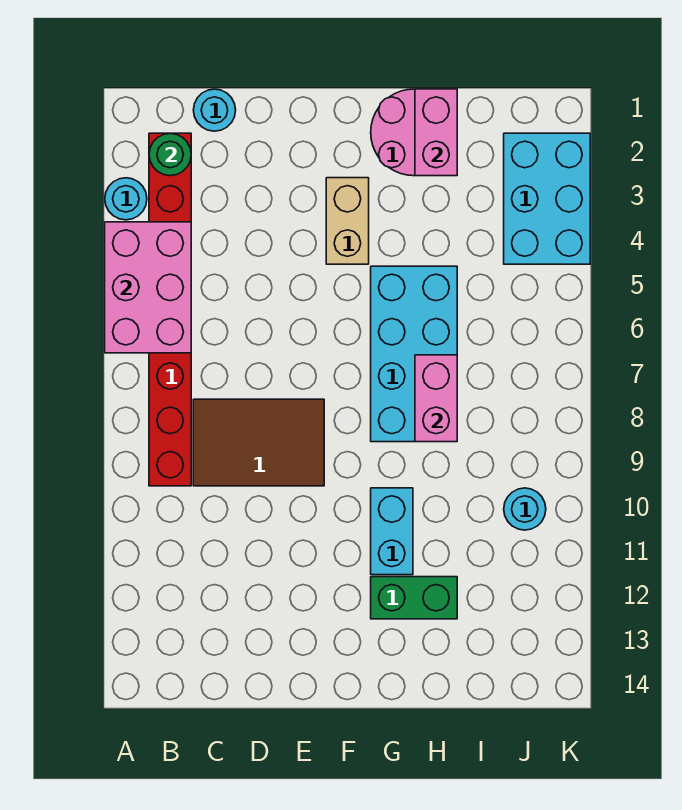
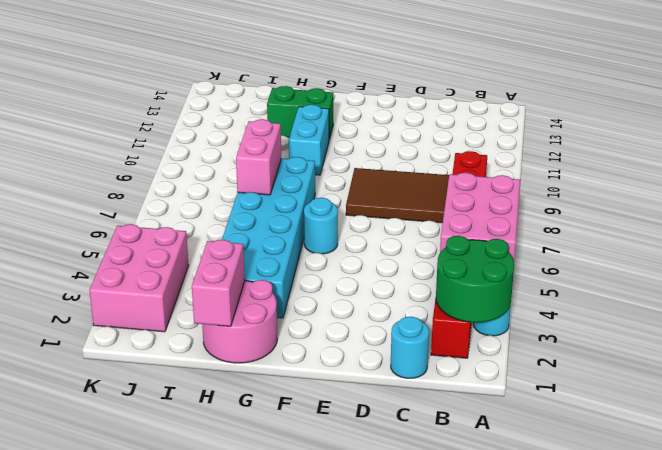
green 1x1 round brick [149,133,191,176] -> green 2x2 round brick [436,236,514,322]
tan 1x2 brick [326,178,369,264] -> none
cyan 2x4 brick [371,266,457,442] -> cyan 2x6 brick [222,157,315,318]
cyan 2x3 brick [504,133,590,264] -> pink 2x3 brick [89,224,189,332]
cyan 1x1 round brick [504,488,546,530] -> cyan 1x1 round brick moved to [304,198,338,254]

